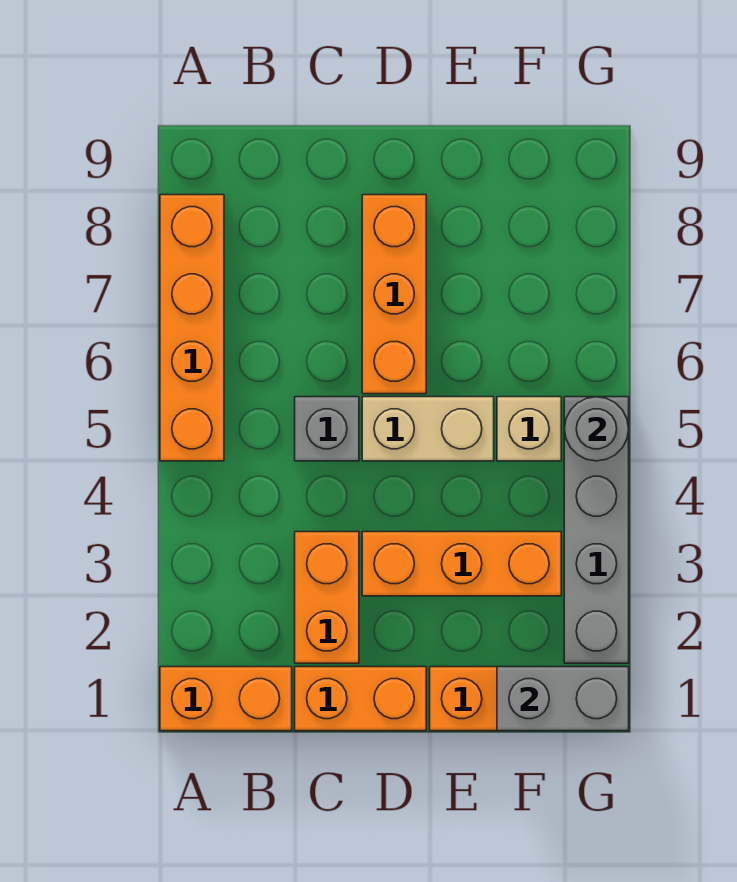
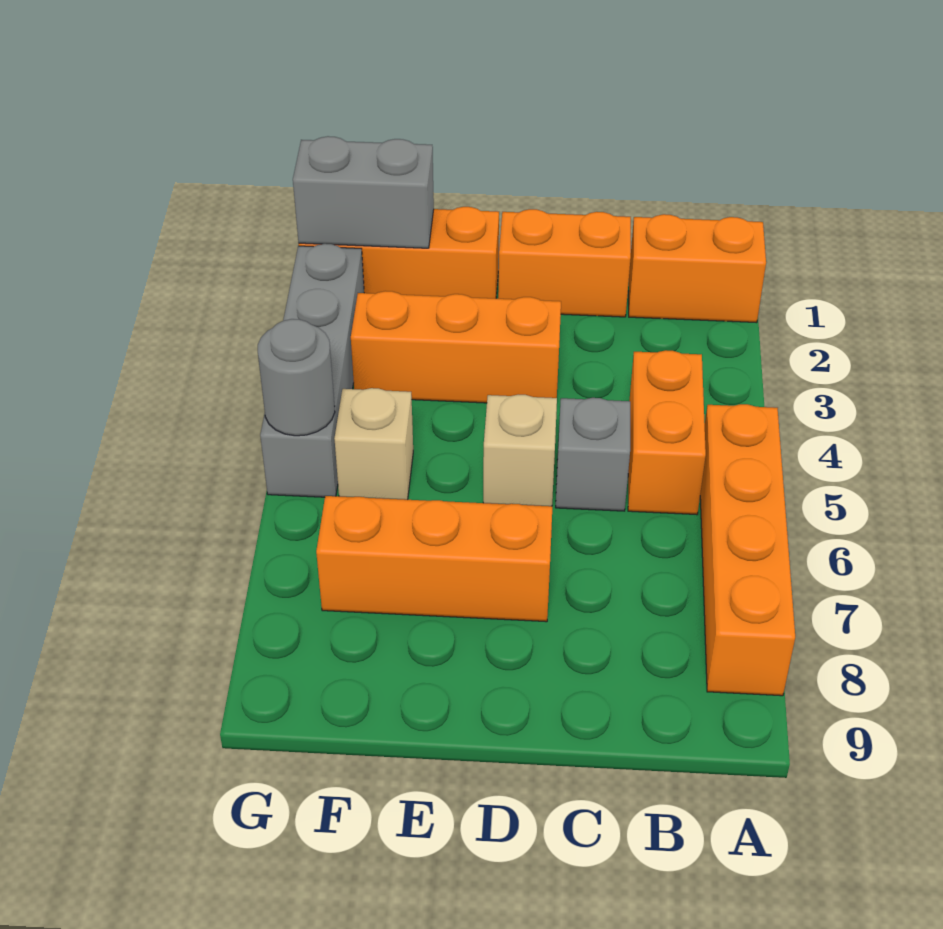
orange 1x2 brick [295,532,359,663] -> orange 1x2 brick moved to [628,350,706,515]
tan 1x2 brick [362,397,494,461] -> tan 1x1 brick [483,395,557,506]
orange 1x3 brick [362,195,426,394] -> orange 1x3 brick turned to [316,496,552,622]

